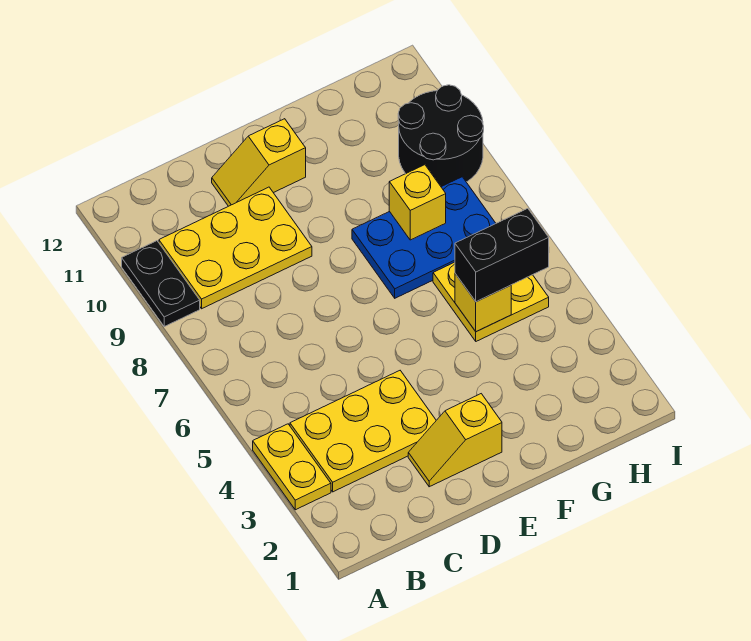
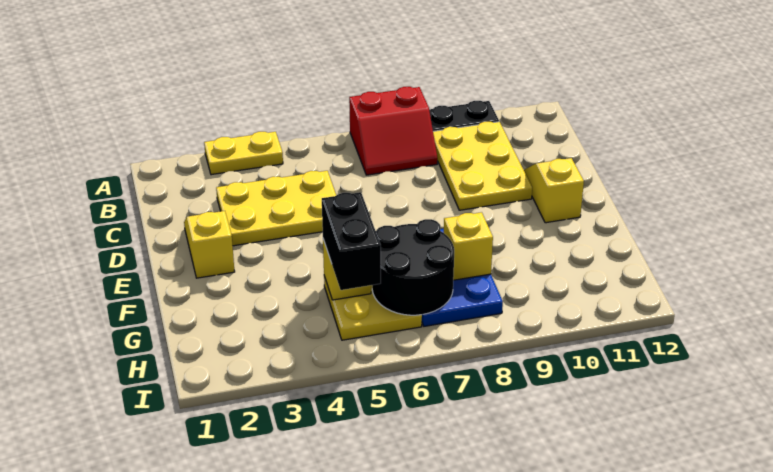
none -> red 2x2 slope [349,87,438,175]
yellow 2x3 plate [290,371,436,492] -> yellow 2x3 plate turned to [216,171,336,246]
black 2x2 round brick [398,85,484,187] -> black 2x2 round brick moved to [372,219,454,315]

